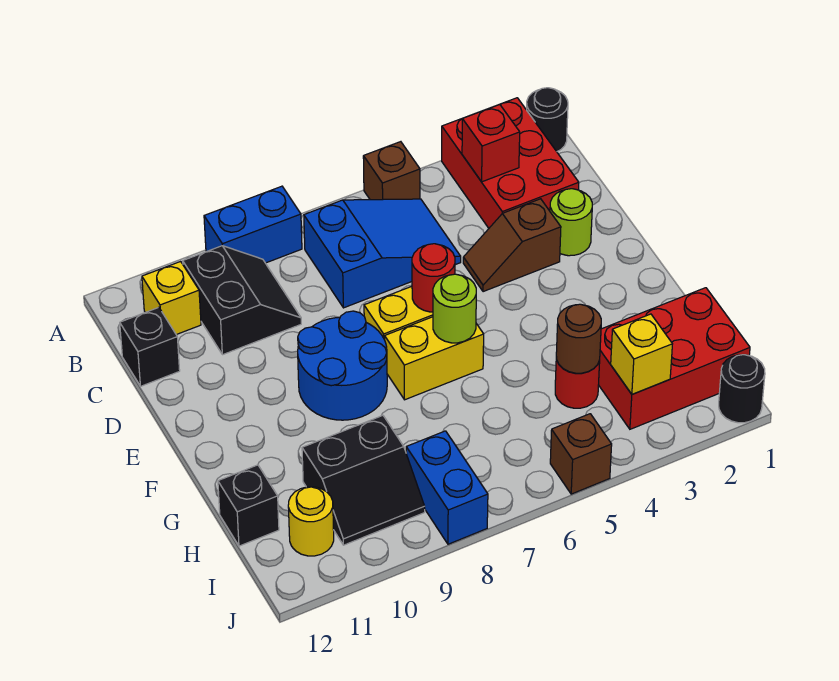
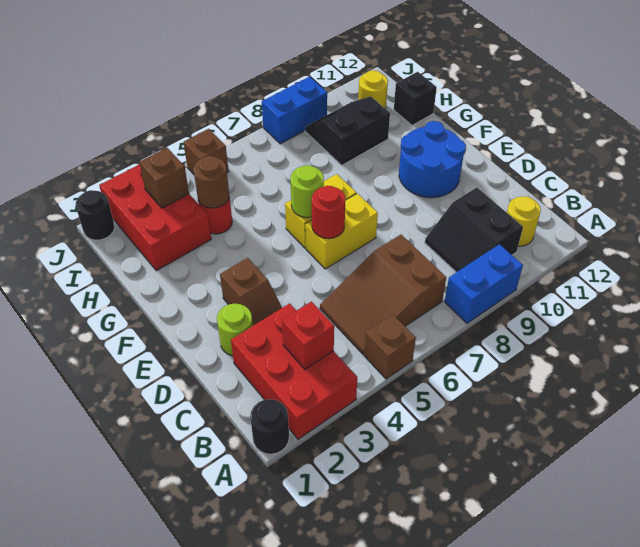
blue 2x3 slope [304,199,461,308] -> brown 2x3 slope [320,235,446,354]
yellow 1x1 brick [142,262,201,335] -> yellow 1x1 round brick [507,196,541,246]
black 1x1 brick [120,307,180,386] -> none
brown 1x2 slope [463,199,561,292] -> brown 1x2 slope turned to [220,258,282,326]
blue 2x2 round brick [298,311,387,420] -> blue 2x2 round brick moved to [399,121,466,198]
red 2x3 brick [599,288,750,429] -> red 2x3 brick turned to [99,164,211,271]
yellow 1x1 brick [611,314,672,394] -> brown 1x1 brick [139,148,189,208]
blue 1x2 brick [406,431,488,544] -> blue 1x2 brick turned to [262,77,327,144]

